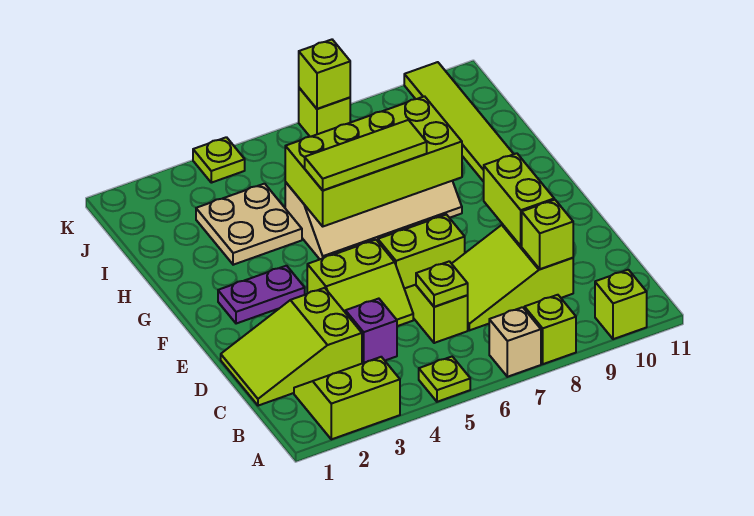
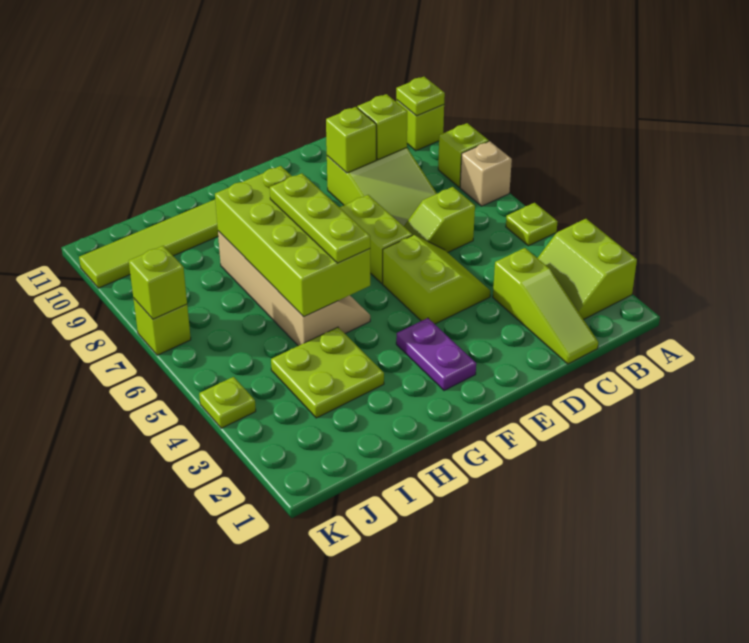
lime 2x3 slope [221,288,362,406] -> lime 1x3 slope [493,248,598,364]
purple 1x1 brick [345,299,397,363] -> none
lime 1x1 plate [416,261,468,307] -> lime 1x1 plate moved to [396,77,445,116]
lime 1x2 brick [484,153,554,246] -> lime 1x1 brick [326,107,376,173]
lime 1x3 tile [305,120,427,190] -> lime 1x3 plate [270,173,370,263]
tan 2x2 plate [196,184,302,265] -> lime 2x2 plate [271,327,384,418]

